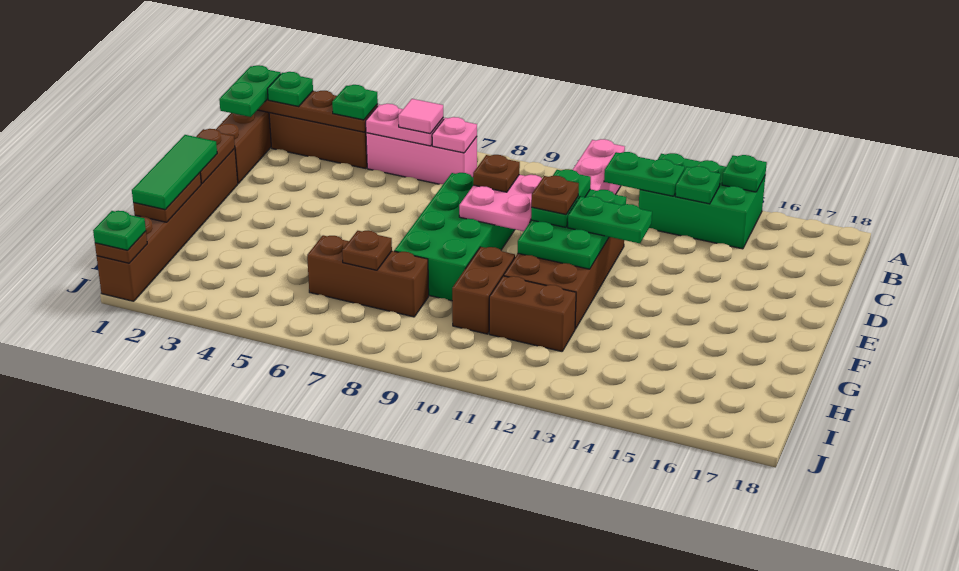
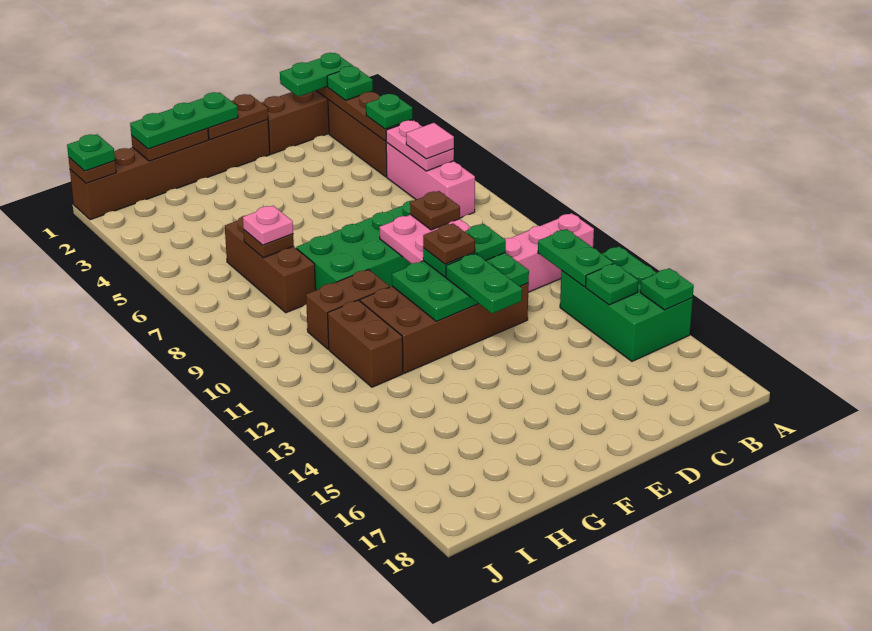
pink 1x1 plate [432,117,477,153] -> pink 1x1 plate moved to [243,206,293,245]
green 1x3 tile [132,135,217,210] -> green 1x3 plate [130,92,238,149]

